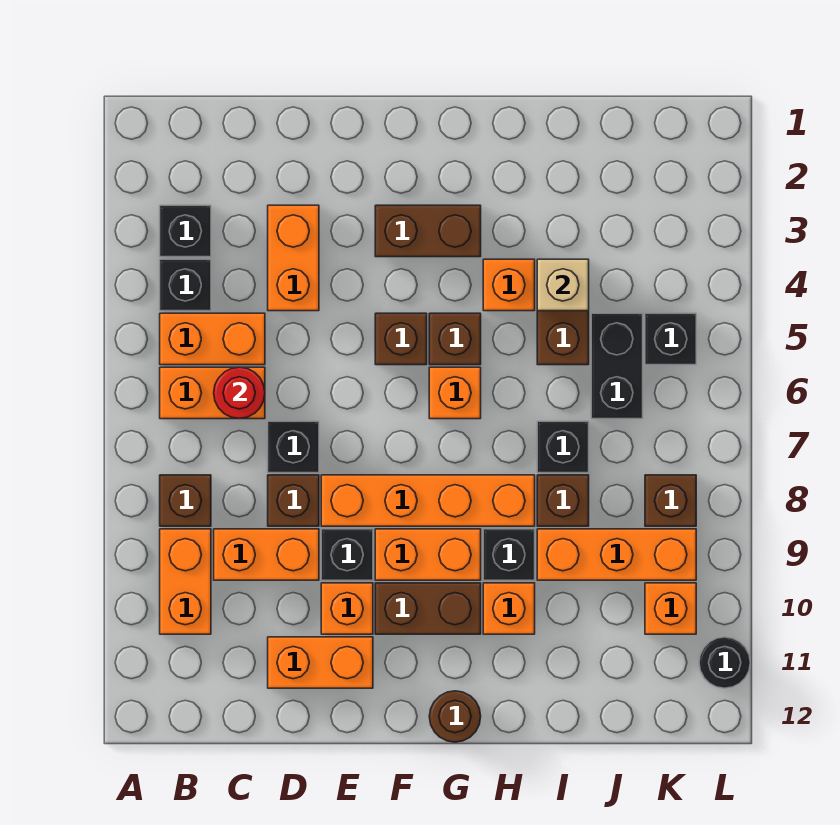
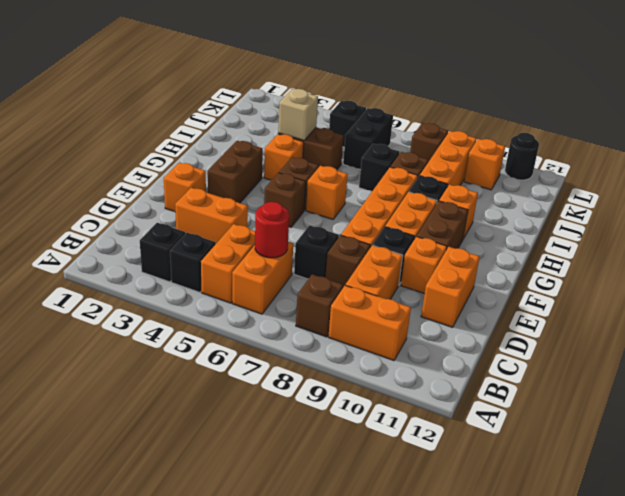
none -> orange 1x1 brick [164,163,206,212]
brown 1x1 round brick [429,691,481,742] -> none
black 1x2 brick [591,313,643,419] -> black 1x2 brick turned to [343,108,393,170]

